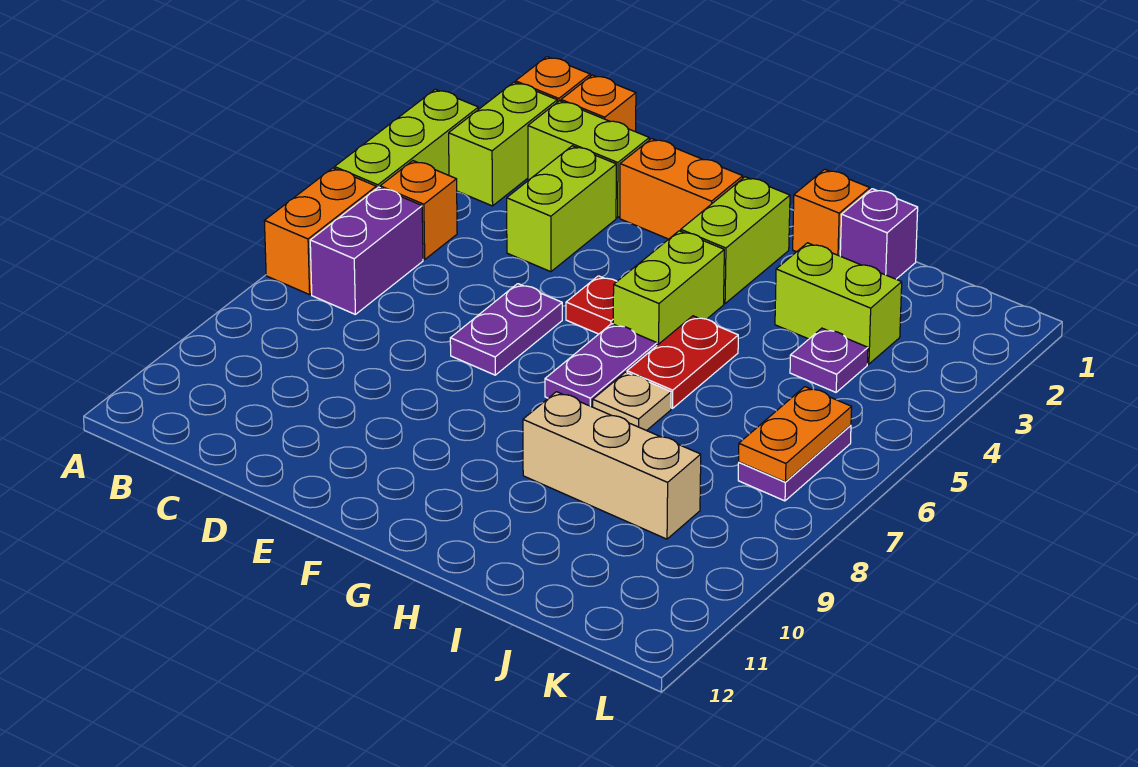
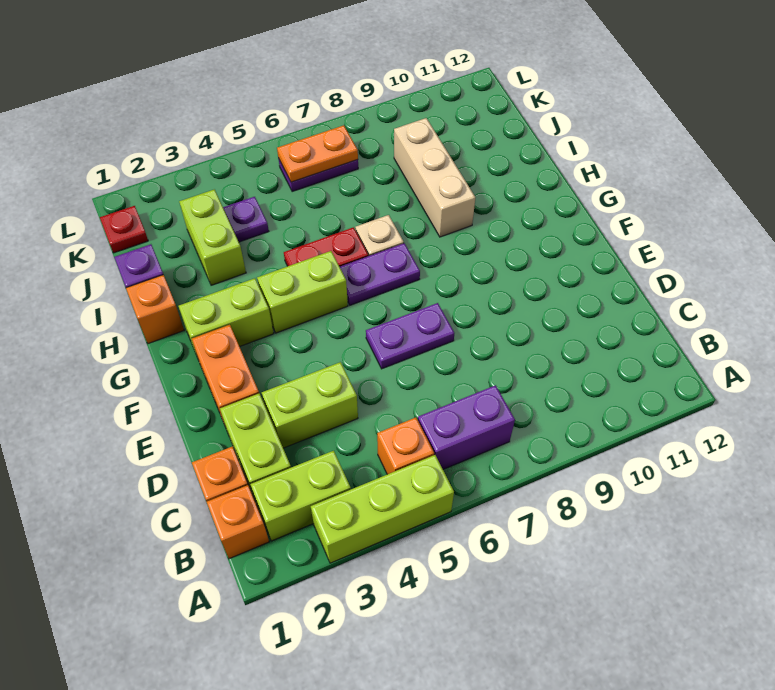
orange 1x2 brick [264,168,376,295] -> none
red 1x1 plate [566,276,617,334] -> red 1x1 plate moved to [100,206,148,253]

